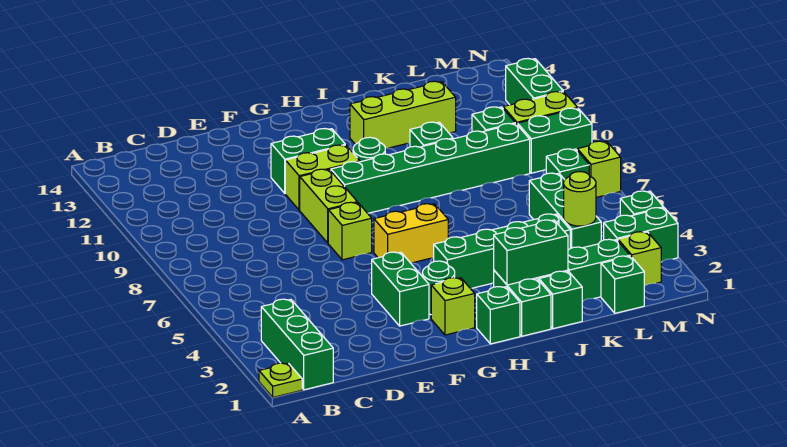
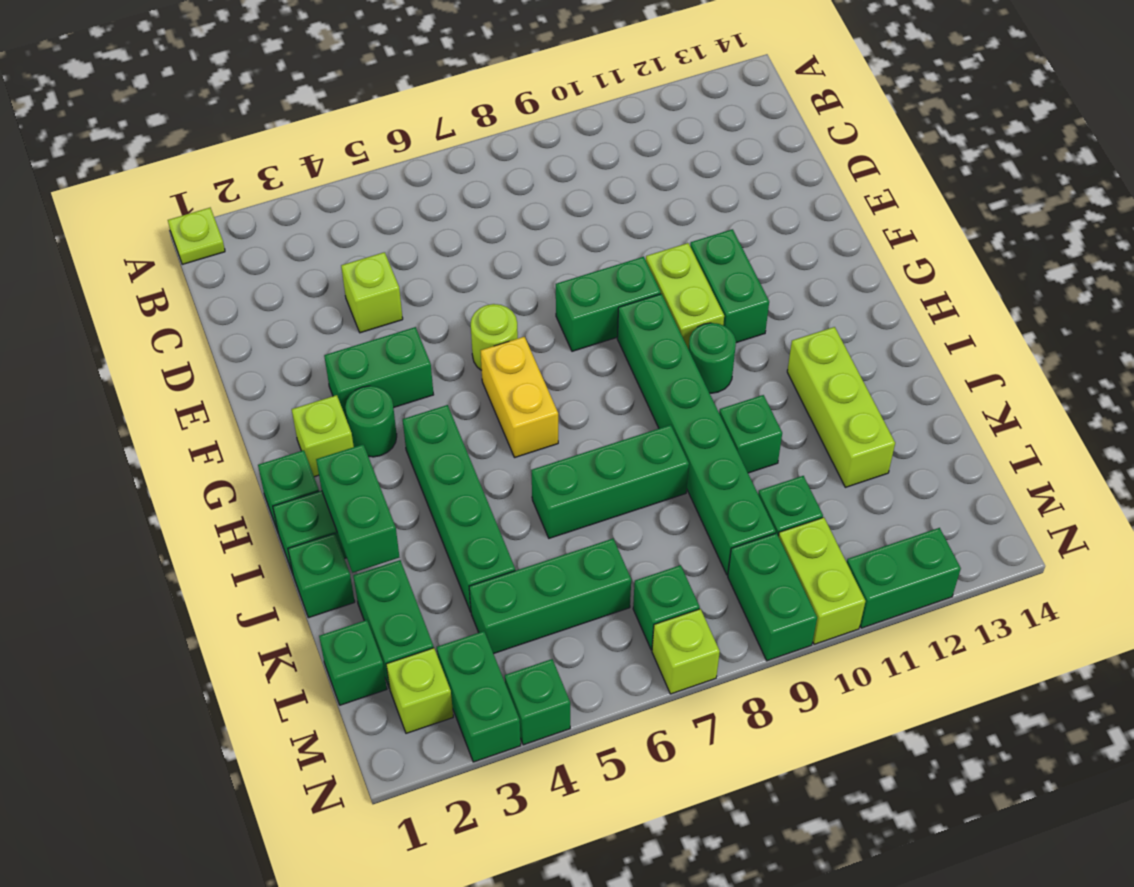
green 1x3 brick [261,299,333,390] -> green 1x3 brick moved to [531,425,689,538]
lime 1x1 brick [328,202,372,260] -> lime 1x1 brick moved to [341,252,403,333]
lime 1x2 brick [300,169,357,243] -> green 1x2 brick [556,257,661,351]
lime 1x1 round brick [564,172,596,226] -> lime 1x1 round brick moved to [471,304,518,370]

